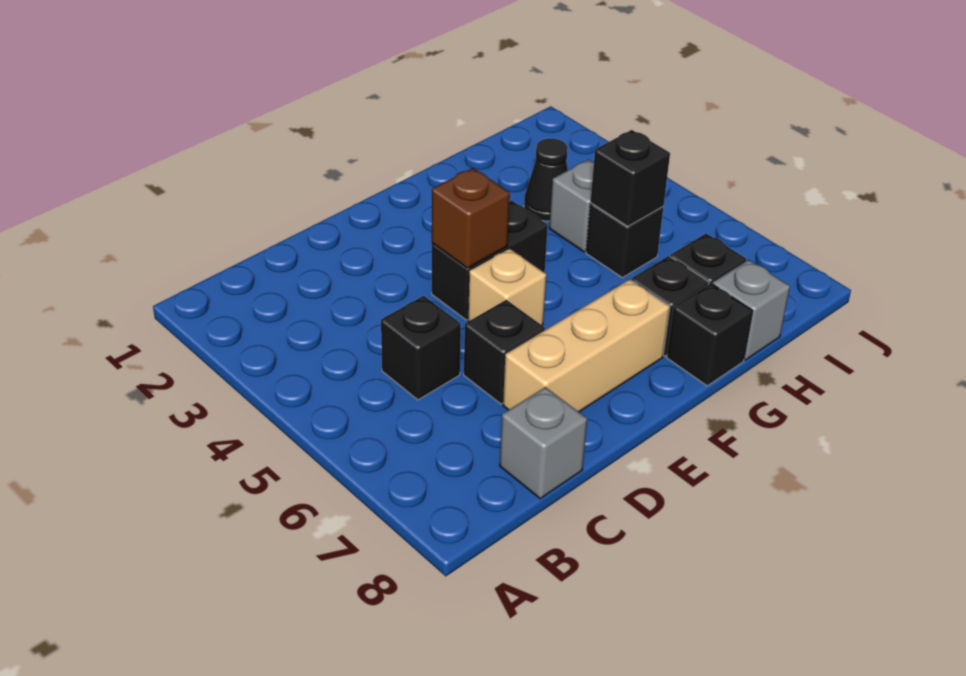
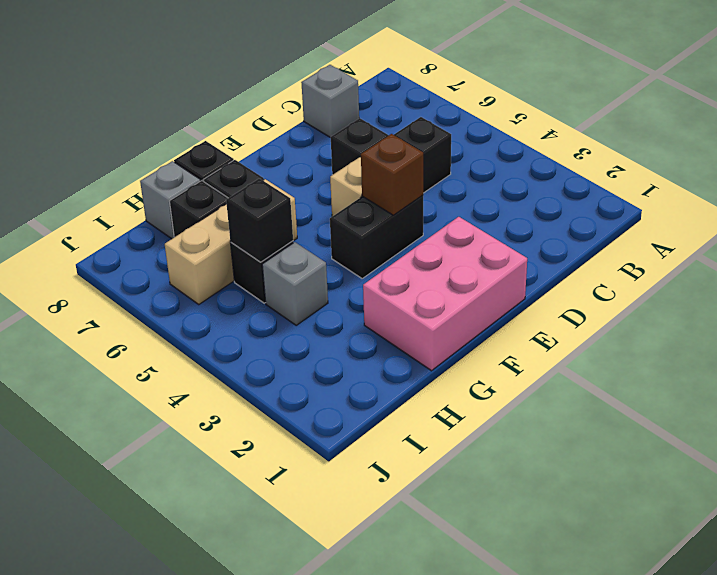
tan 1x3 brick [503,280,670,412] -> tan 1x3 brick moved to [165,179,297,304]
none -> pink 2x3 brick [363,217,527,371]
black 1x1 cone [524,139,568,221] -> none

